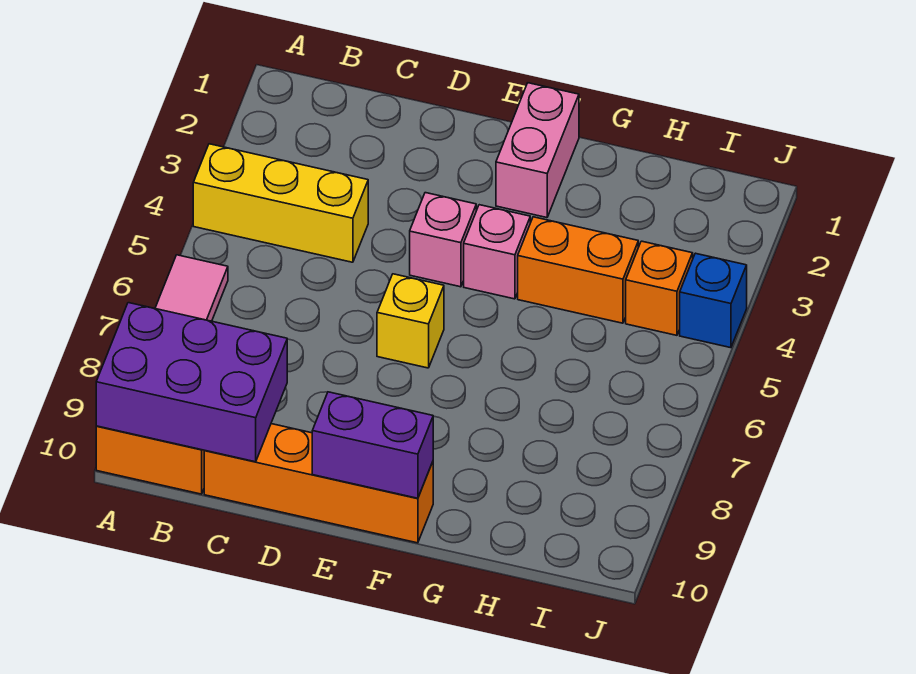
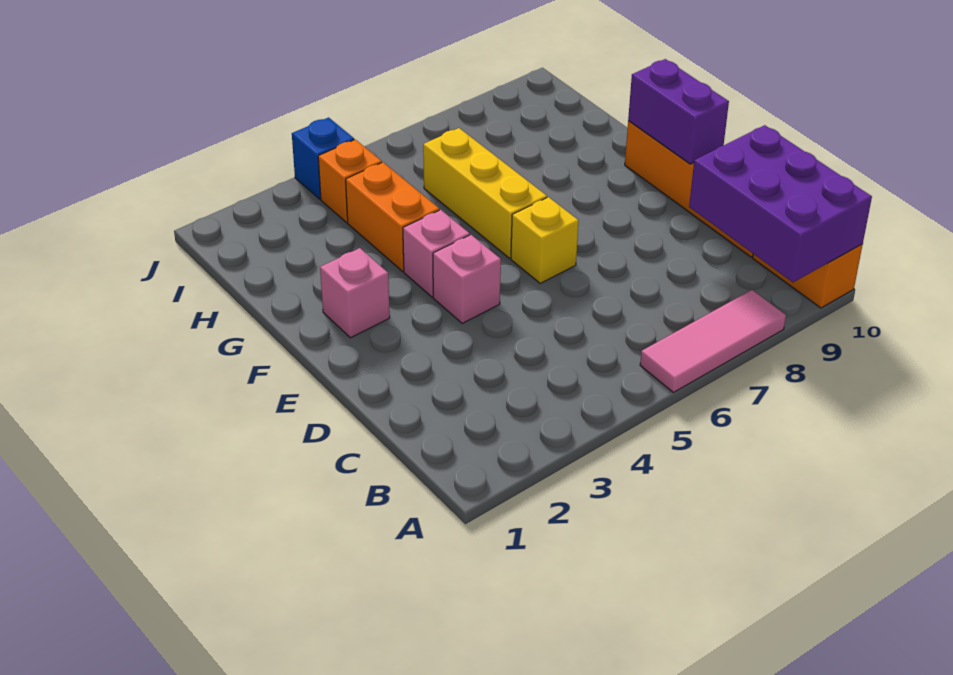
yellow 1x3 brick [193,144,368,262] -> yellow 1x3 brick moved to [423,128,547,258]
pink 1x2 brick [496,83,579,218] -> pink 1x1 brick [320,248,390,338]

